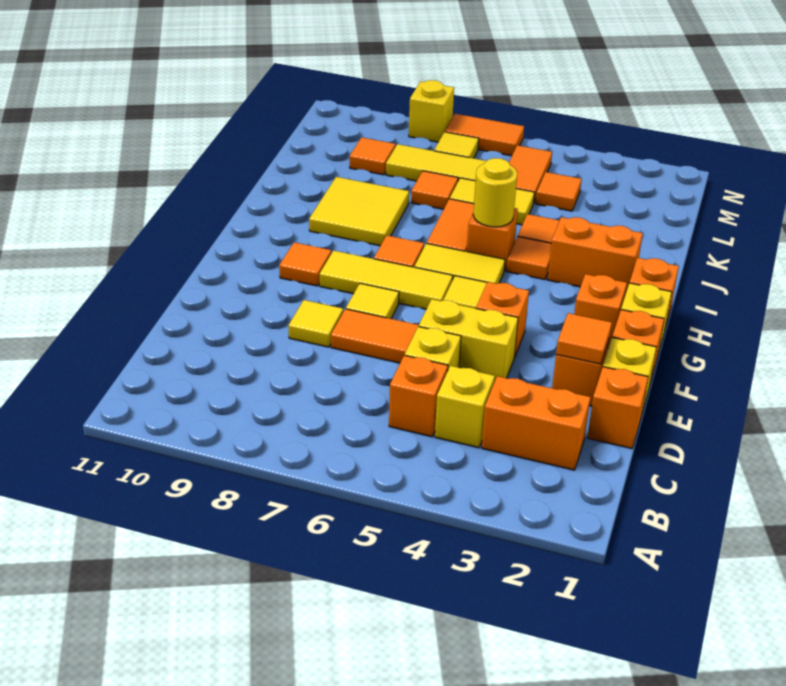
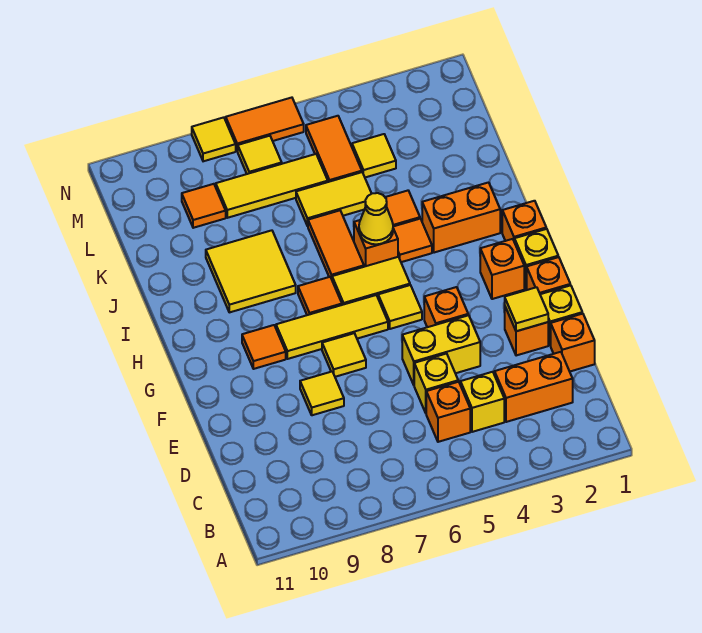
orange 1x1 tile [556,313,612,364] -> yellow 1x1 tile [505,287,548,331]
orange 1x2 tile [331,309,419,363] -> none
yellow 1x1 round brick [473,158,517,227] -> yellow 1x1 cone [359,193,393,244]
orange 1x1 tile [411,171,458,209] -> none
orange 1x1 tile [536,172,582,211] -> yellow 1x1 tile [352,134,396,177]
yellow 1x1 brick [409,80,454,142] -> yellow 1x1 tile [192,117,236,161]

